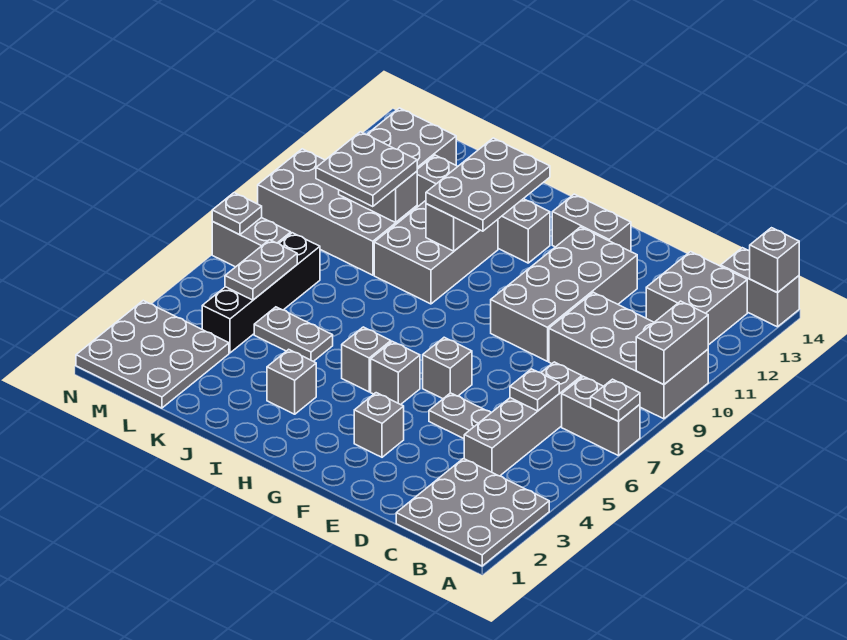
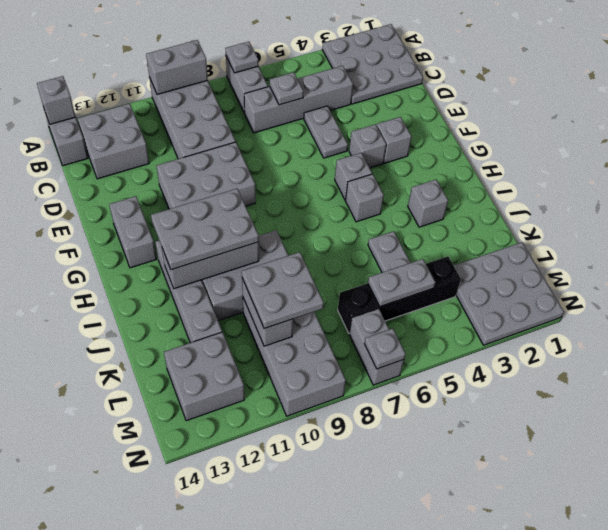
grey 2x4 brick [491,227,637,361] -> grey 2x3 brick [157,142,255,209]
grey 1x1 brick [423,337,472,399] -> grey 1x1 brick moved to [349,124,386,168]

